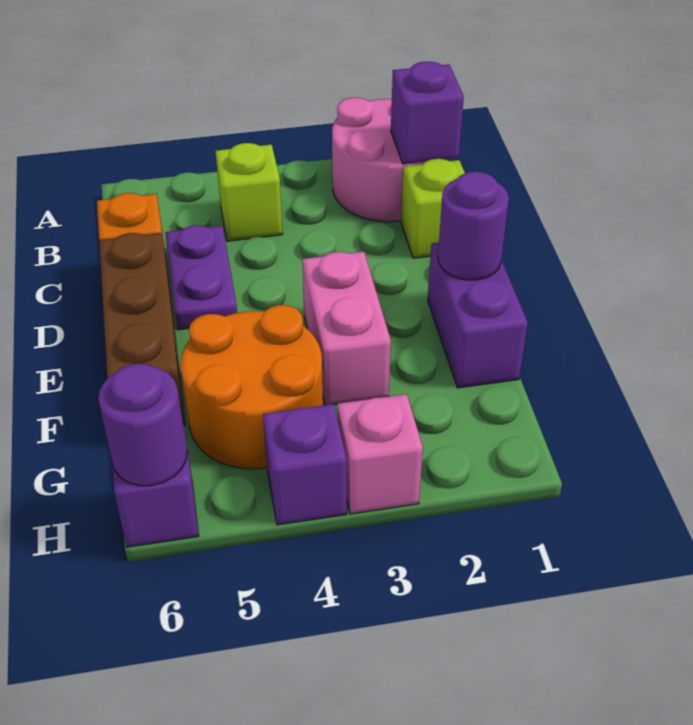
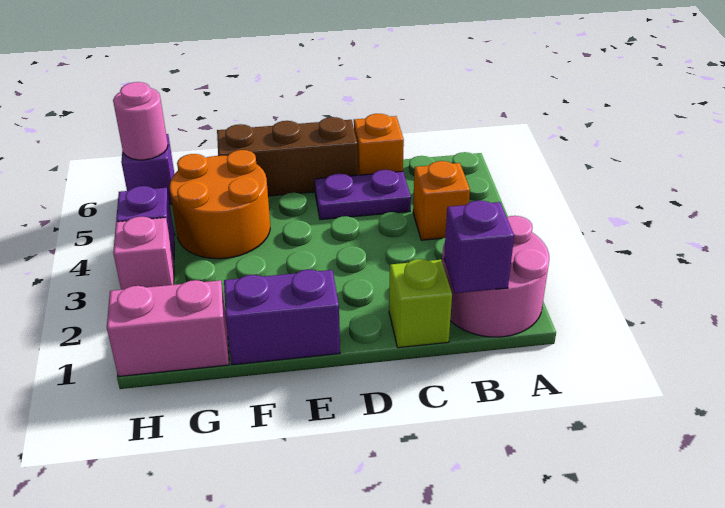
lime 1x1 brick [215,143,283,241] -> orange 1x1 brick [413,161,470,240]
purple 1x1 round brick [438,172,509,280] -> none
pink 1x2 brick [302,252,391,405] -> pink 1x2 brick moved to [107,280,229,376]
purple 1x1 round brick [98,364,187,486] -> pink 1x1 round brick [113,82,168,160]

